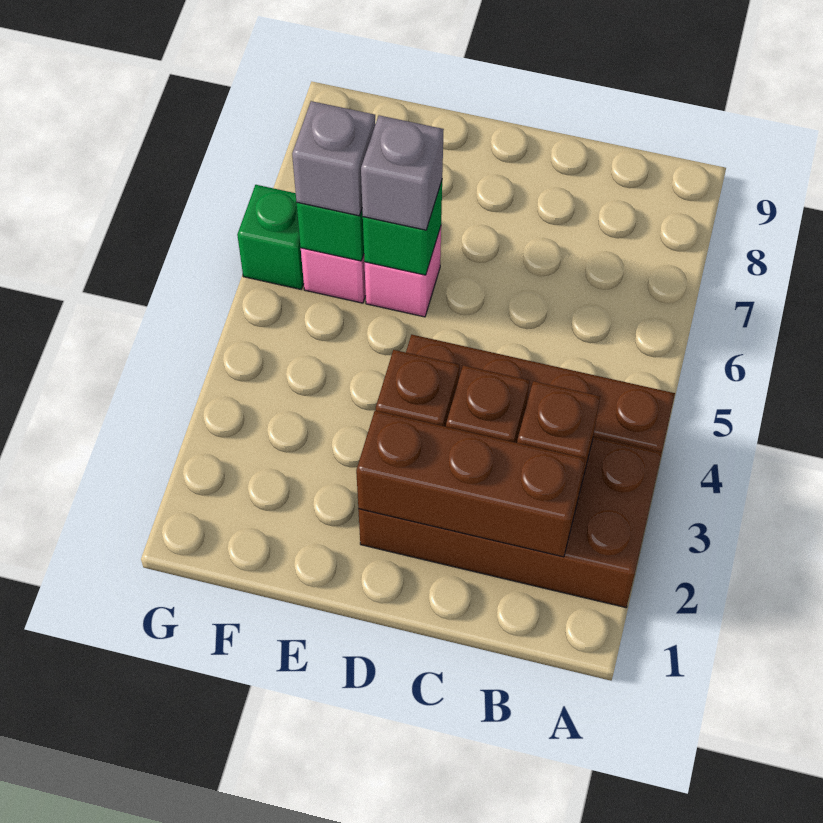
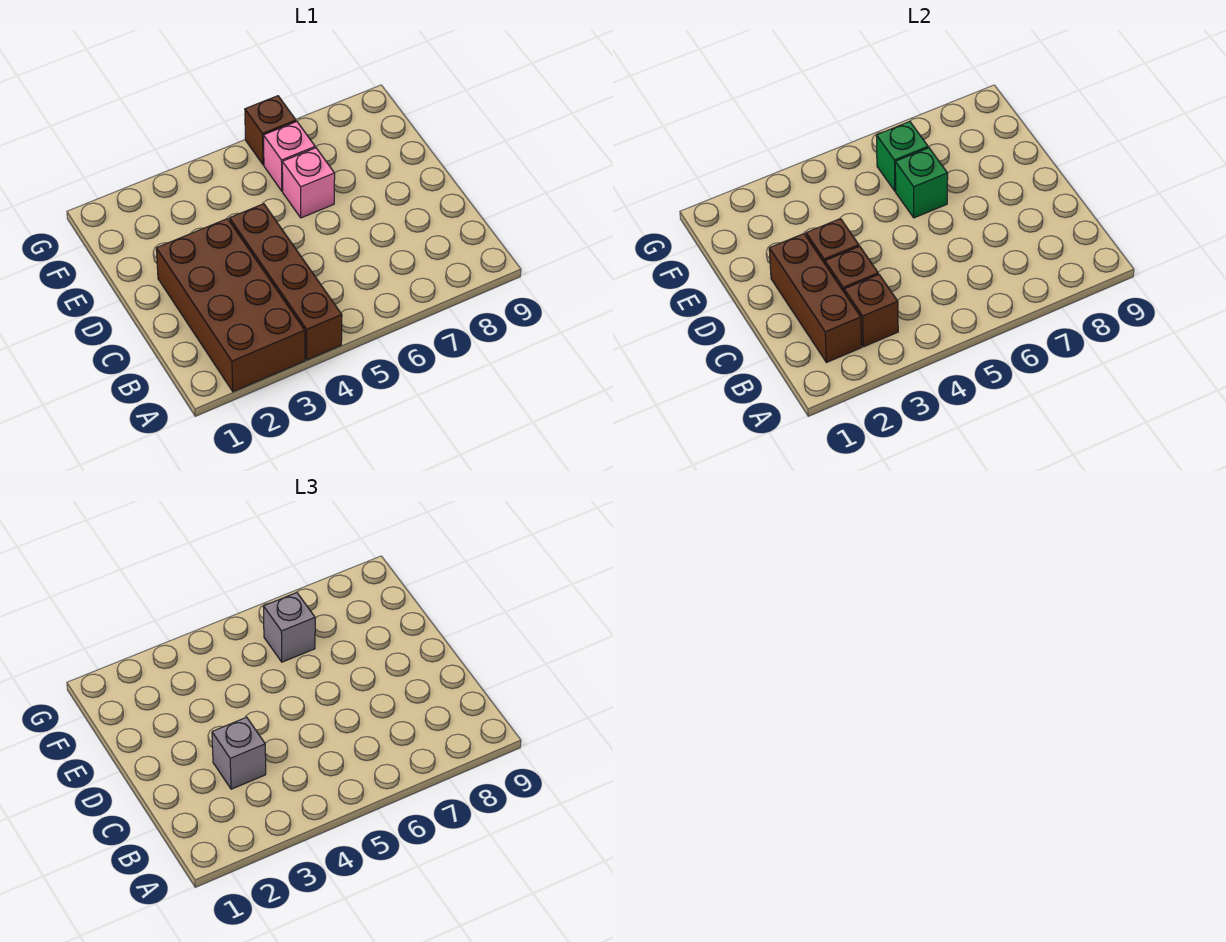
grey 1x1 brick [361,115,444,230] -> grey 1x1 brick moved to [212,717,266,789]
green 1x1 brick [237,185,304,289] -> brown 1x1 brick [245,96,296,165]

